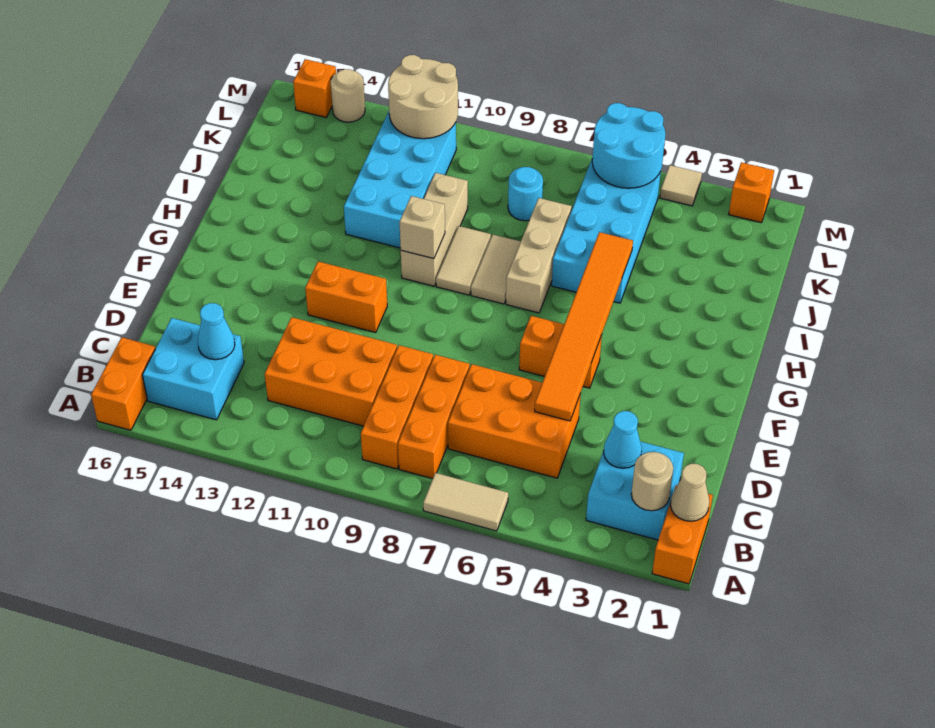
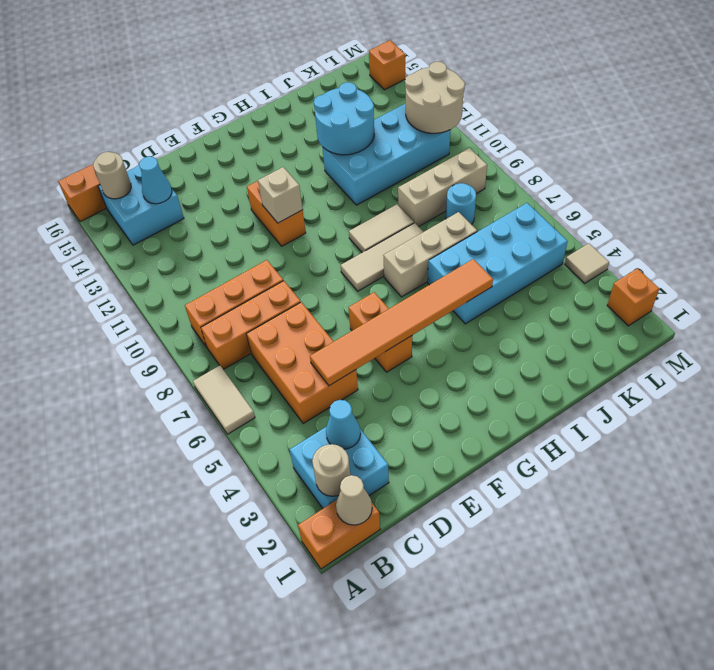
orange 2x3 brick [265,317,397,426] -> none
tan 1x2 tile [471,235,521,304] -> tan 1x3 tile [341,223,423,291]
tan 1x3 brick [401,173,468,286] -> tan 1x3 brick moved to [398,148,487,227]
tan 1x1 brick [400,196,445,259] -> tan 1x1 brick moved to [258,167,303,223]
cyan 2x2 round brick [592,103,665,188] -> cyan 2x2 round brick moved to [314,82,374,155]
tan 1x1 round brick [331,69,365,122] -> tan 1x1 round brick moved to [93,152,131,199]

